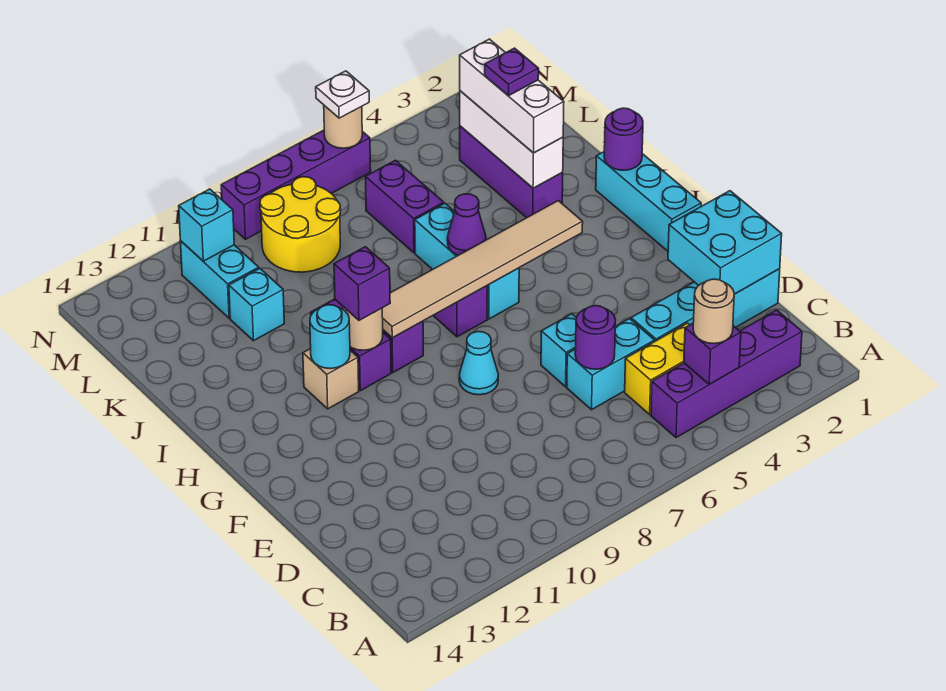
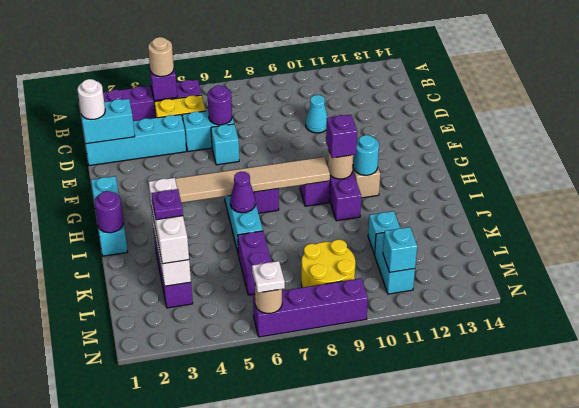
cyan 2x2 brick [668,191,782,294] -> cyan 1x2 brick [81,99,135,144]
none -> white 1x1 round brick [78,79,105,120]
cyan 1x1 cone [459,332,498,395] -> cyan 1x1 cone moved to [306,95,328,133]

